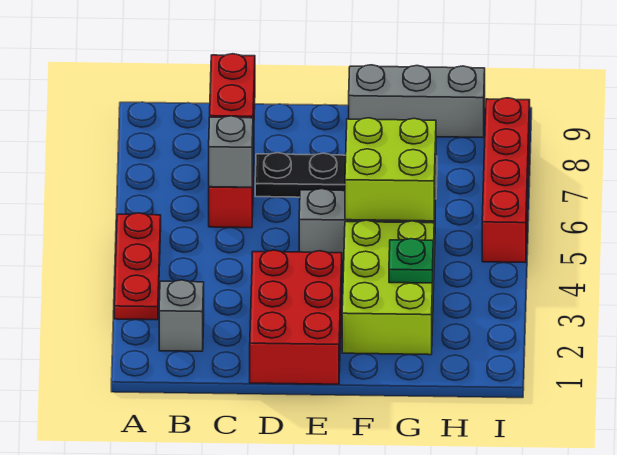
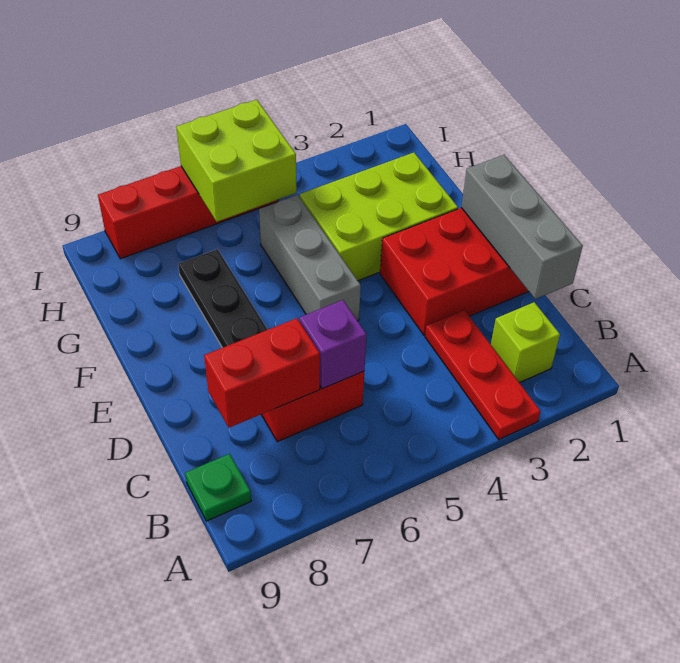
red 1x3 plate [114,213,161,320] -> red 1x3 plate turned to [425,310,541,439]
grey 1x1 brick [159,280,204,351] -> lime 1x1 brick [491,302,560,383]
grey 1x1 brick [209,116,253,187] -> purple 1x1 brick [299,300,367,389]
lime 2x2 brick [345,118,436,221] -> lime 2x2 brick moved to [176,100,297,222]
grey 1x3 brick [349,65,485,137] -> grey 1x3 brick moved to [461,155,583,299]
green 1x1 plate [389,239,433,283] -> green 1x1 plate moved to [185,454,251,521]

